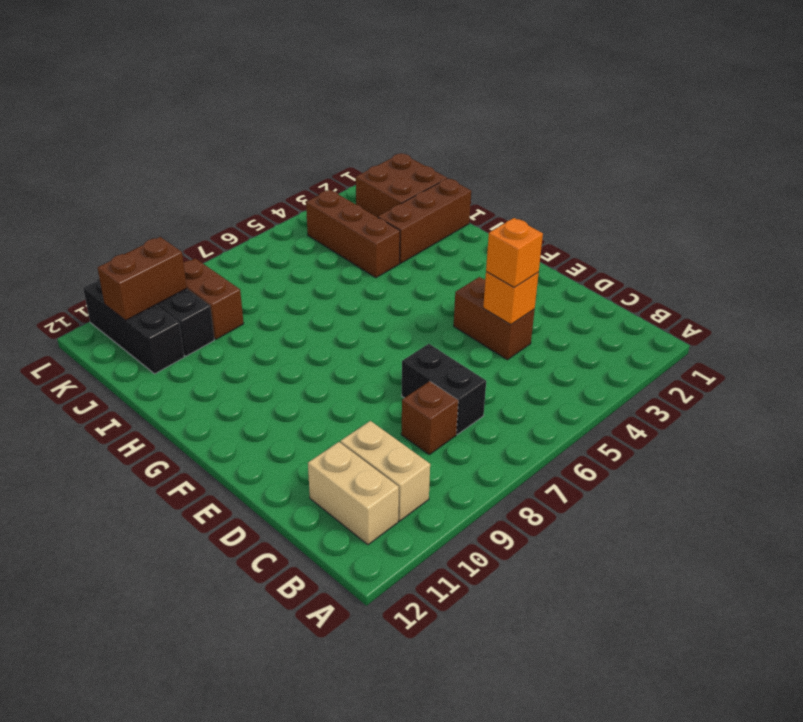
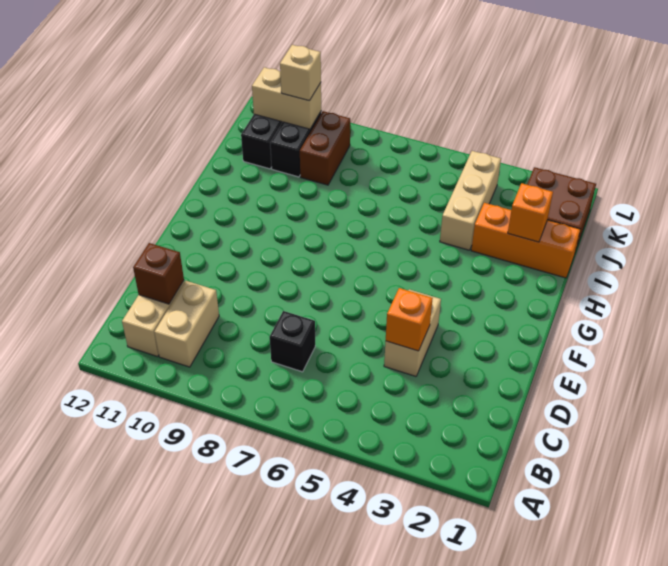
black 1x2 brick [402,344,486,434] -> black 1x1 brick [270,311,315,372]
brown 1x1 brick [401,381,458,455] -> brown 1x1 brick moved to [133,243,184,304]
brown 1x2 brick [454,277,535,360] -> tan 1x2 brick [384,289,441,376]
orange 1x1 brick [486,218,543,287] -> orange 1x1 brick moved to [508,183,553,242]
brown 1x3 brick [378,178,471,263] -> orange 1x3 brick [471,203,581,278]
brown 1x3 brick [306,190,400,278] -> tan 1x3 brick [440,151,501,250]
brown 1x2 brick [98,237,187,320] -> tan 1x2 brick [252,67,321,129]
none -> tan 1x1 brick [280,45,321,101]

